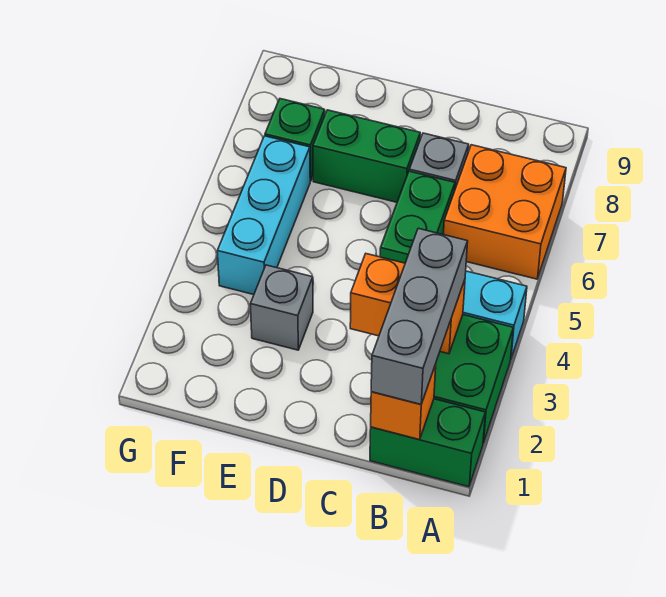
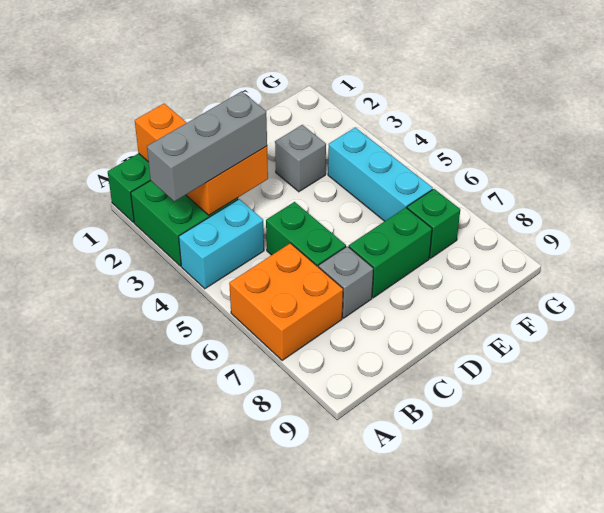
grey 1x3 brick [371,228,468,404] -> grey 1x3 brick turned to [147,91,267,201]

